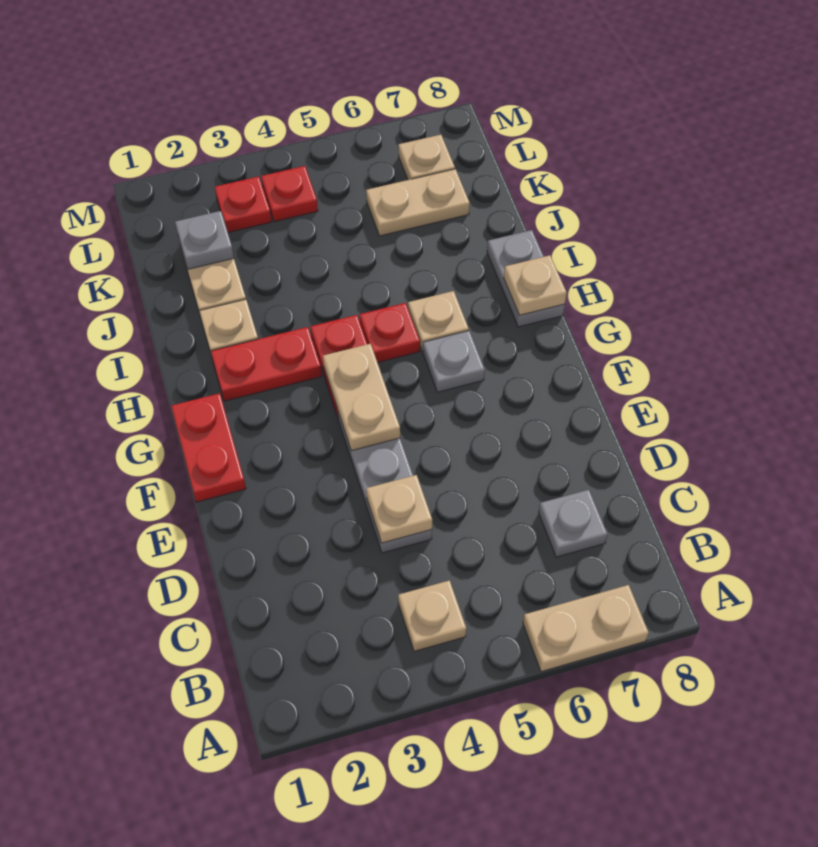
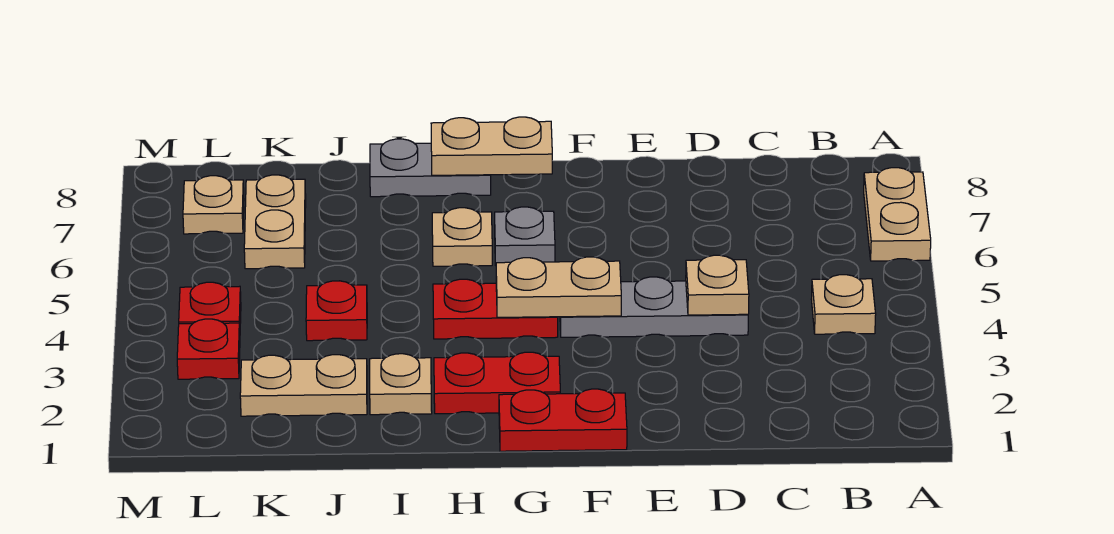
grey 1x1 plate [539,490,607,557] -> none
red 1x2 plate [211,327,322,401] -> red 1x2 plate turned to [434,352,560,414]
red 1x1 plate [360,303,420,363] -> red 1x1 plate moved to [306,281,367,341]
tan 1x1 plate [504,255,567,315] -> tan 1x2 plate [431,117,552,175]
grey 1x1 plate [175,211,234,269] -> none

